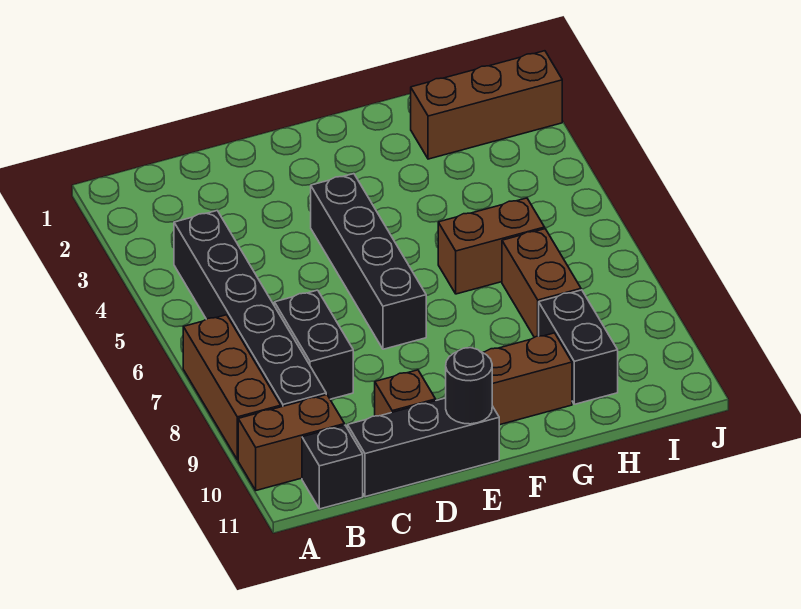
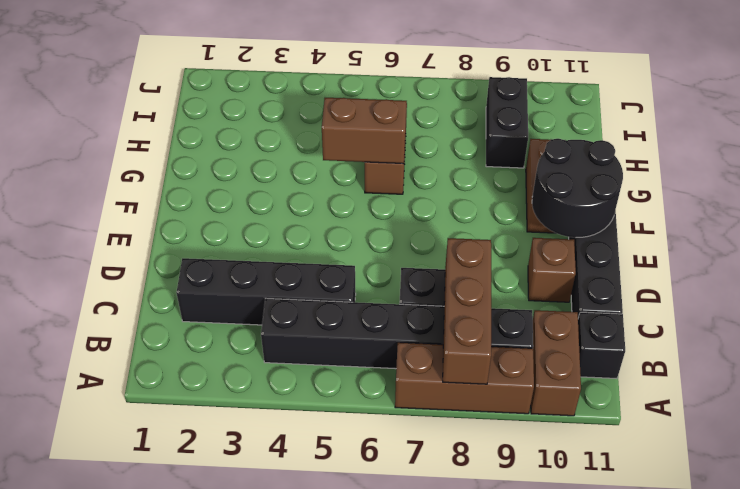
black 1x4 brick [311,174,426,349] -> black 1x4 brick moved to [177,258,356,325]
black 1x1 round brick [446,348,492,424] -> black 2x2 round brick [532,139,623,238]
brown 1x3 brick [411,51,562,159] -> brown 1x3 brick moved to [443,238,491,384]
brown 1x2 brick [502,229,581,337] -> brown 1x2 brick moved to [322,98,407,164]
black 1x2 brick [539,290,618,404] -> black 1x2 brick turned to [486,77,528,168]

